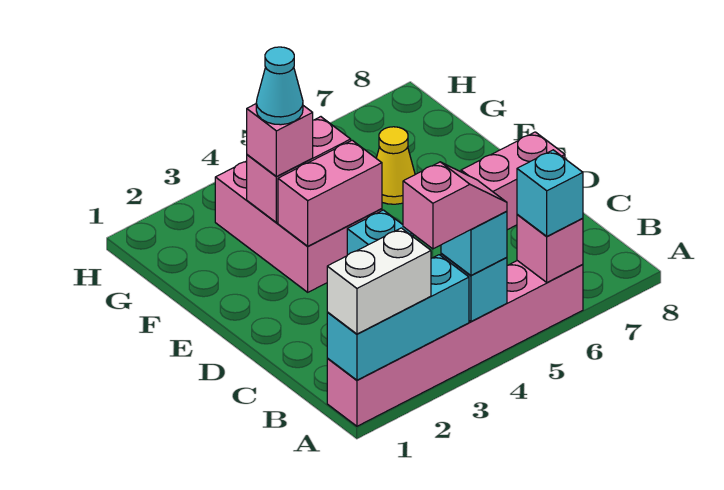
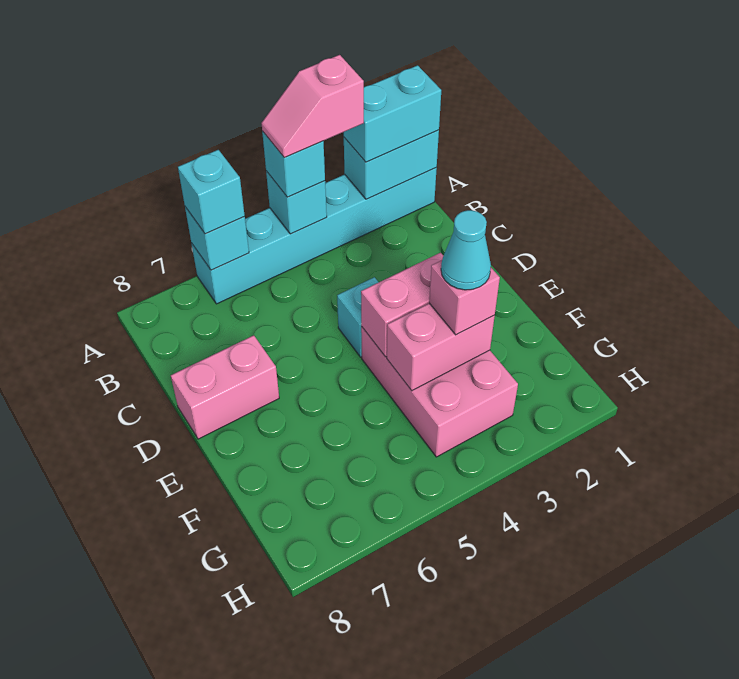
pink 1x6 brick [327,261,583,426] -> cyan 1x6 brick [192,168,437,304]
cyan 1x3 brick [327,255,469,380] -> cyan 1x2 brick [344,130,439,199]
white 1x2 brick [327,228,431,334] -> cyan 1x2 brick [344,65,441,162]
pink 1x1 brick [517,214,583,282] -> cyan 1x1 brick [185,207,249,270]
yellow 1x1 cone [376,127,415,204] -> none

